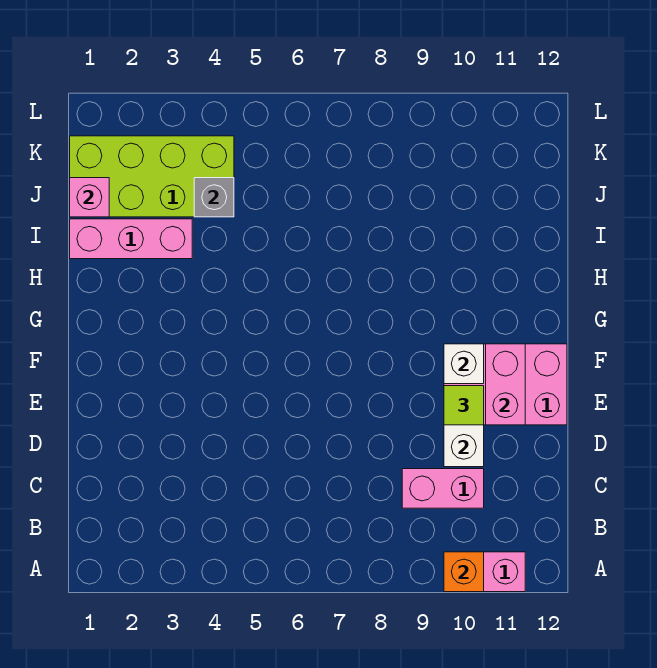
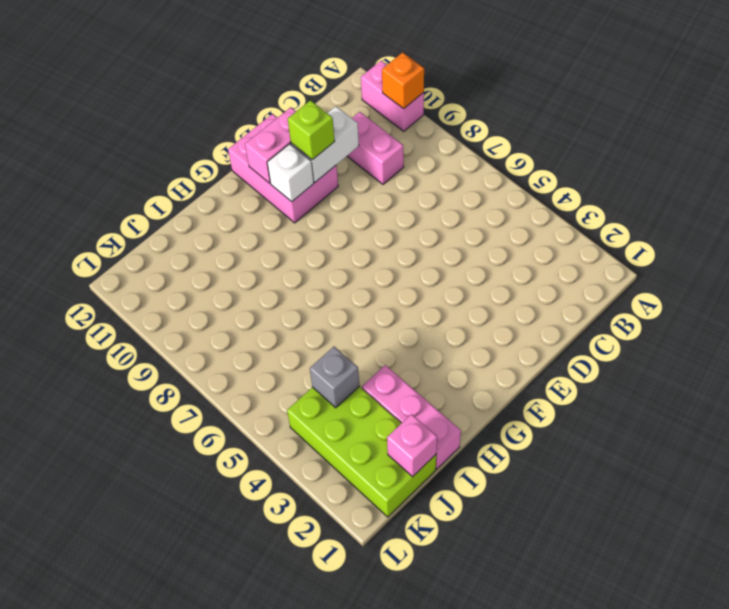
lime 1x1 tile [444,386,484,425] -> lime 1x1 brick [288,100,335,160]

